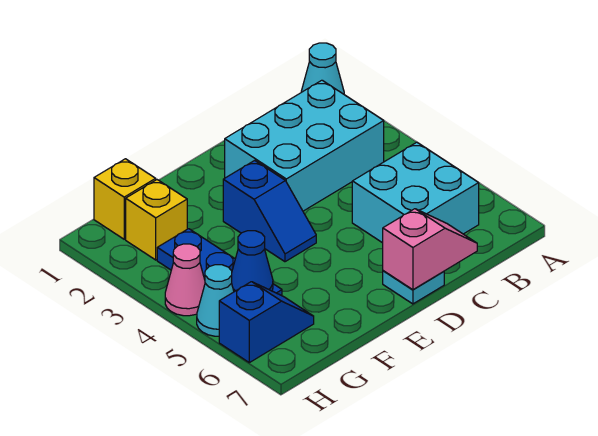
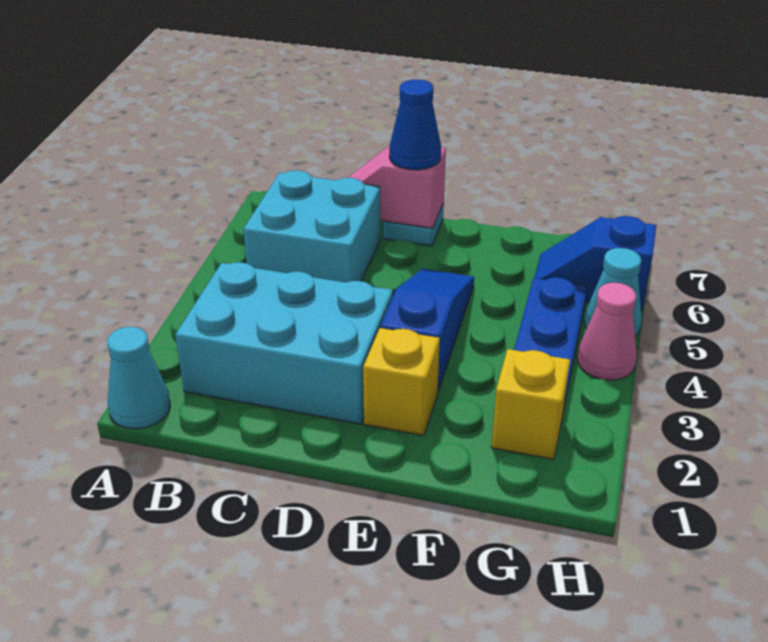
blue 1x2 slope [223,160,316,262] -> blue 1x3 slope [380,269,474,392]
yellow 1x1 brick [94,159,156,239] -> yellow 1x1 brick moved to [363,328,440,436]
blue 1x1 cone [232,231,273,292] -> blue 1x1 cone moved to [389,80,441,170]

